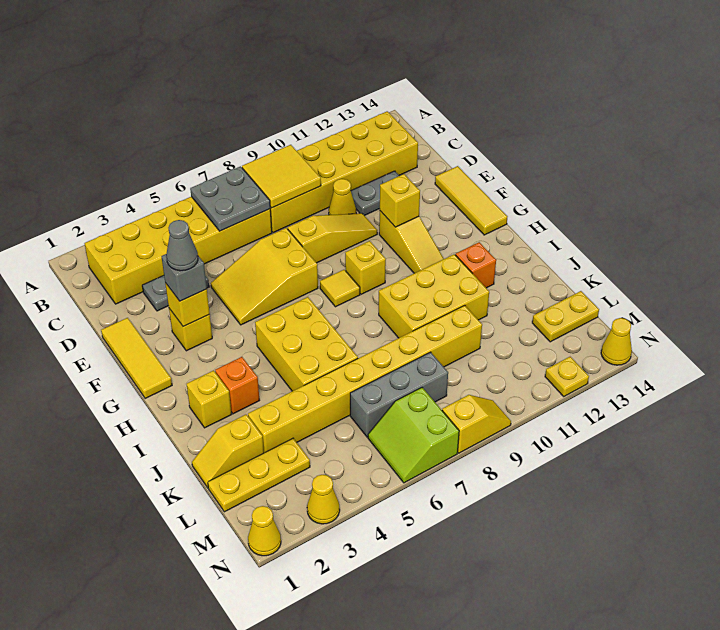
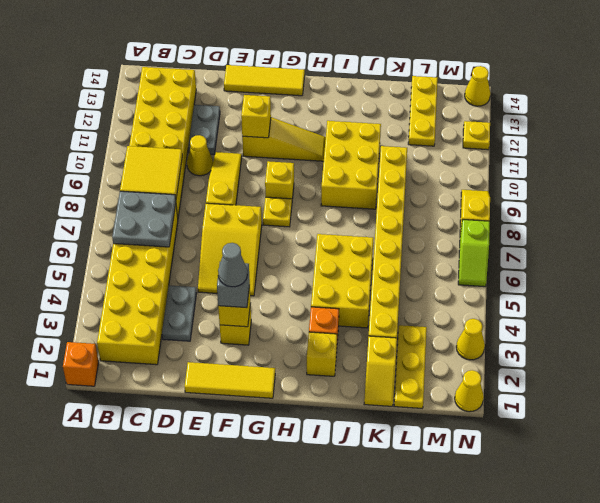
yellow 1x1 tile [320,270,360,307] -> yellow 1x1 plate [263,197,292,227]
yellow 2x3 brick [255,297,358,391] -> yellow 2x3 brick turned to [311,234,373,328]
orange 1x1 brick [455,242,496,288] -> orange 1x1 brick moved to [63,342,99,386]
grey 1x3 brick [350,352,448,437] -> none
yellow 1x2 plate [532,291,599,342] -> yellow 1x3 plate [408,76,438,146]
lime 2x2 slope [368,388,459,483] -> lime 1x2 slope [458,219,490,287]

